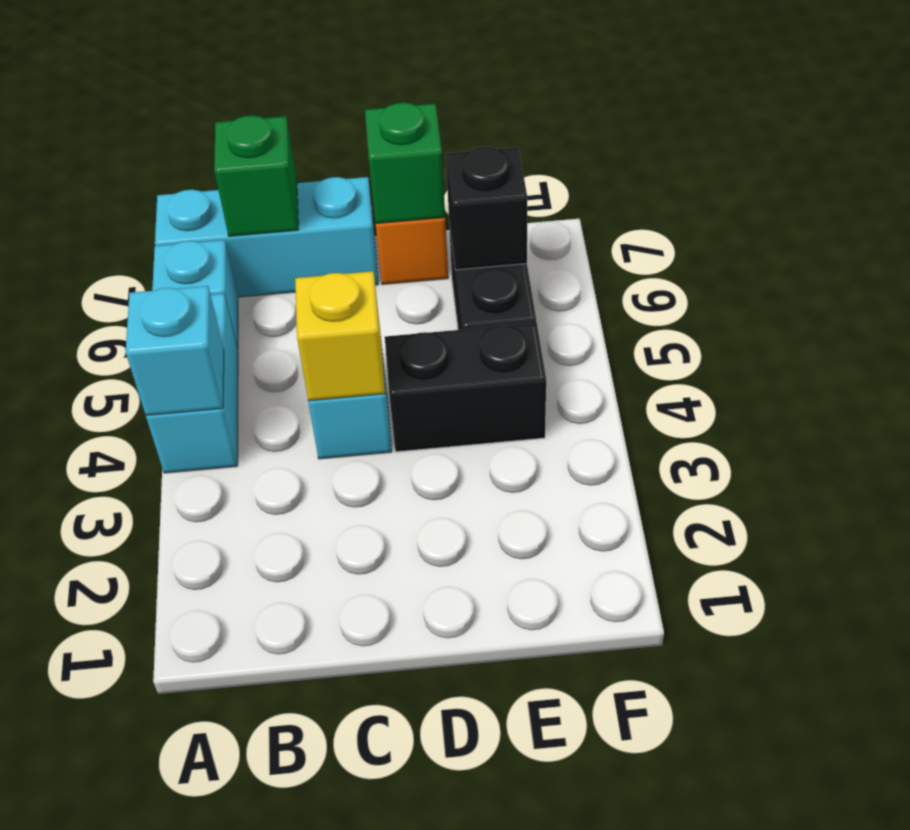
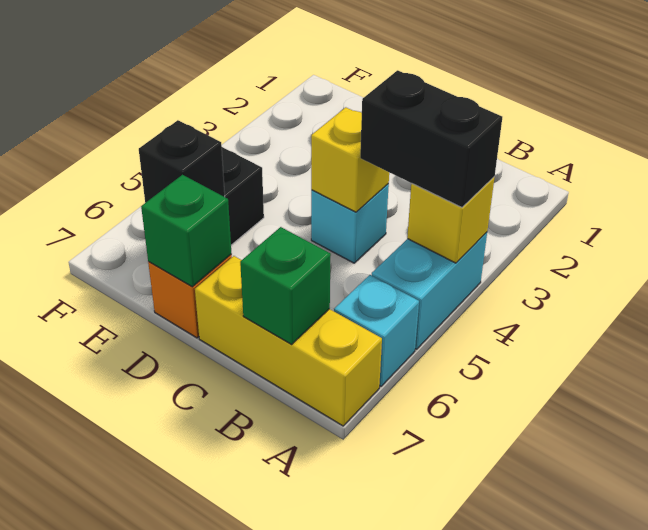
cyan 1x1 brick [126,286,224,415] -> yellow 1x1 brick [407,177,495,263]
cyan 1x3 brick [155,177,378,297] -> yellow 1x3 brick [195,256,382,426]
black 1x2 brick [385,323,546,452] -> black 1x2 brick moved to [360,70,502,207]

